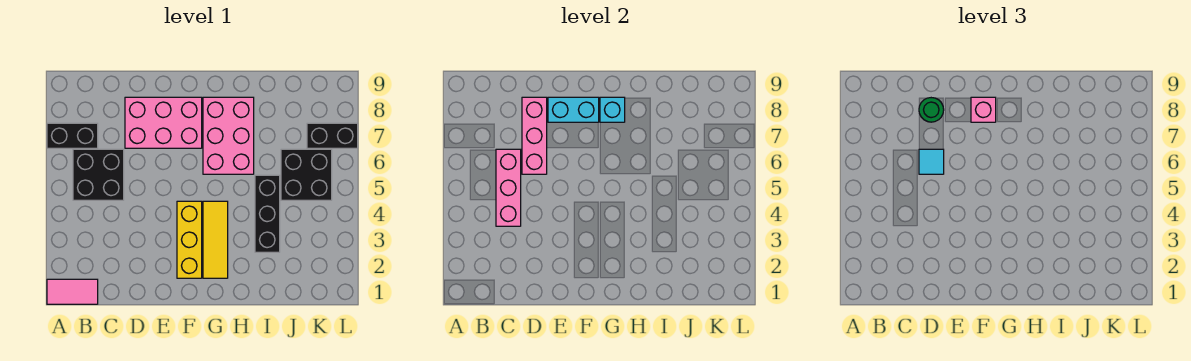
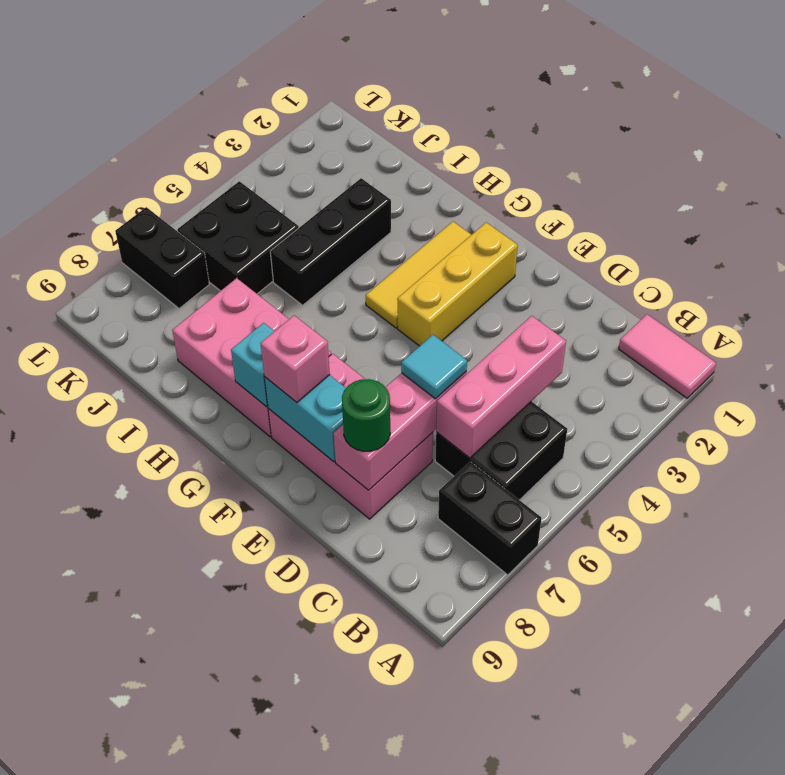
pink 2x3 brick [203,97,254,174] -> pink 2x3 brick turned to [172,278,331,437]

